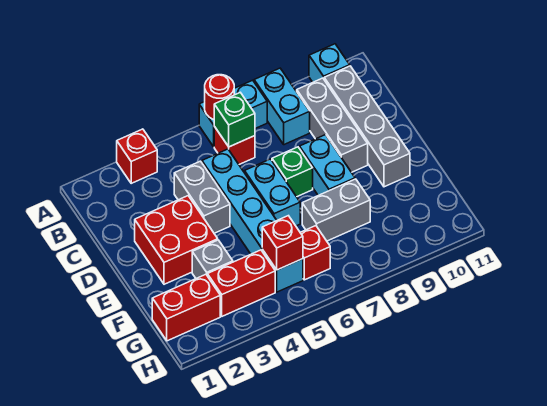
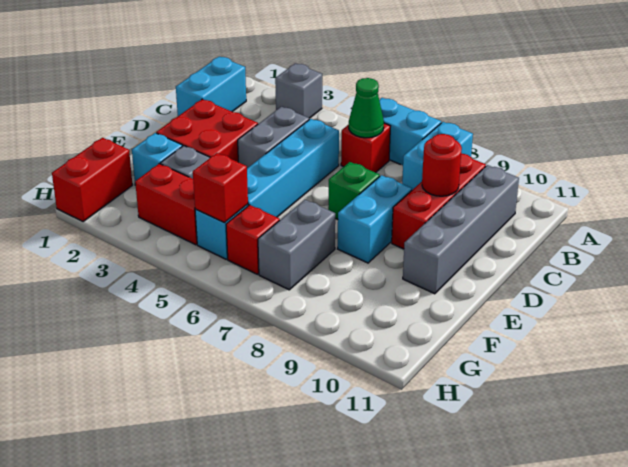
red 1x1 brick [117,129,157,183] -> grey 1x1 brick [275,63,322,118]
red 1x1 round brick [205,75,234,119] -> red 1x1 round brick moved to [422,134,462,196]
cyan 1x1 brick [309,44,350,82] -> cyan 1x1 brick moved to [132,133,182,185]
green 1x1 brick [214,93,255,147] -> green 1x1 cone [349,78,384,138]
grey 1x3 brick [297,78,368,172] -> red 1x3 brick [392,153,486,249]
cyan 1x2 brick [245,159,300,226] -> cyan 1x2 brick moved to [176,56,246,116]
grey 1x2 brick [302,179,370,241] -> grey 1x2 brick turned to [258,200,335,290]
red 1x2 brick [152,274,220,341] -> red 1x2 brick turned to [52,138,132,222]

